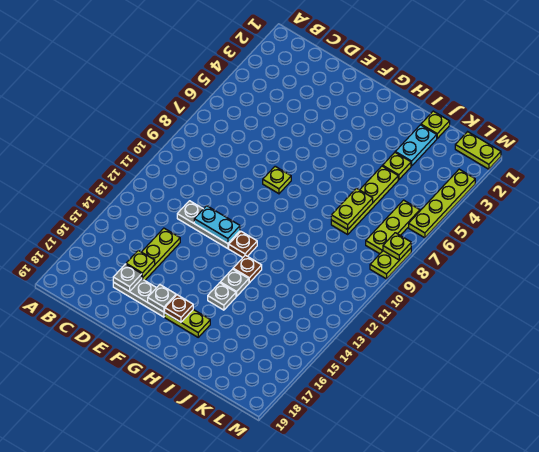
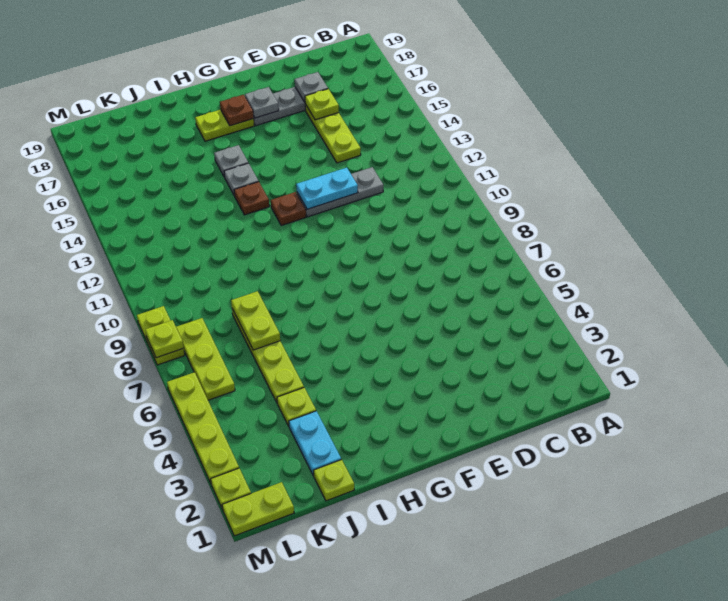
lime 1x1 plate [263,166,291,194] -> lime 1x1 plate moved to [211,468,251,510]

